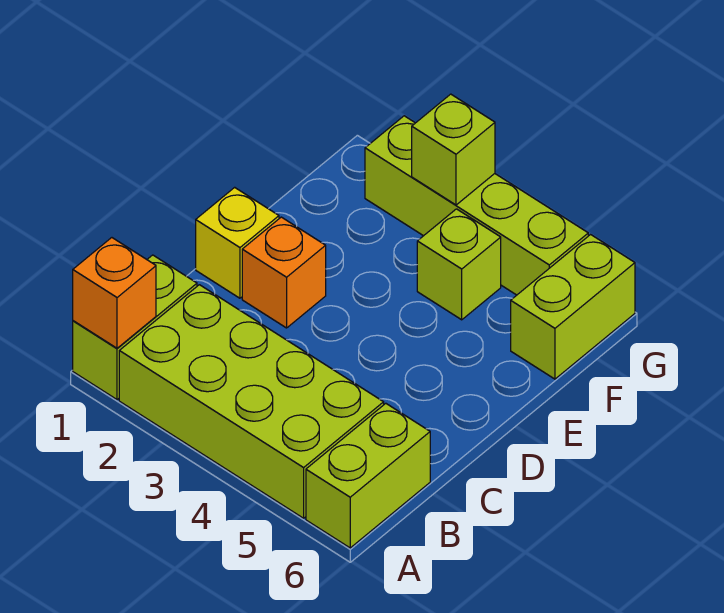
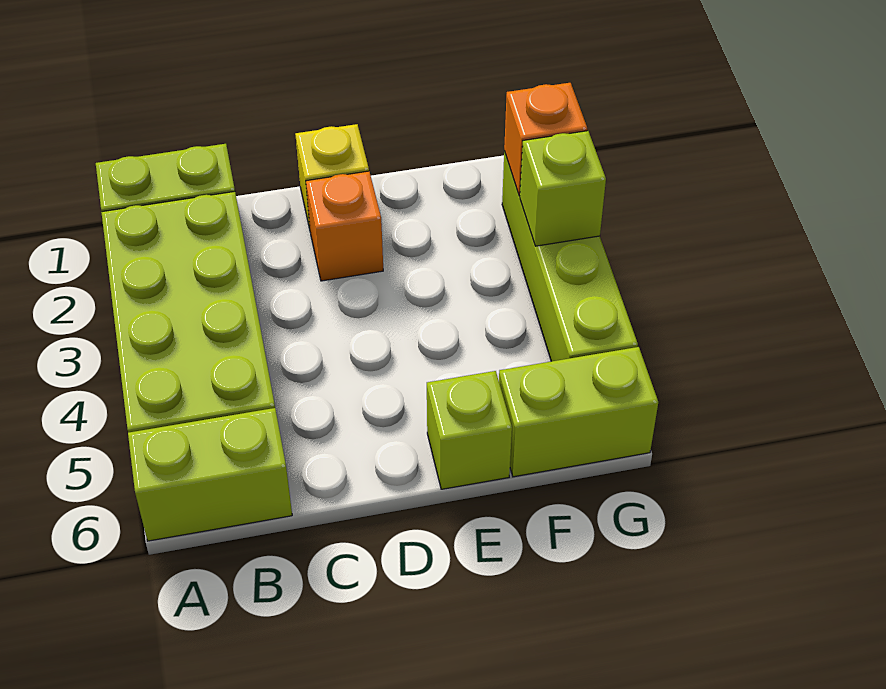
orange 1x1 brick [73,238,156,348] -> orange 1x1 brick moved to [504,83,587,196]
lime 1x1 brick [417,209,501,320] -> lime 1x1 brick moved to [427,371,512,489]

